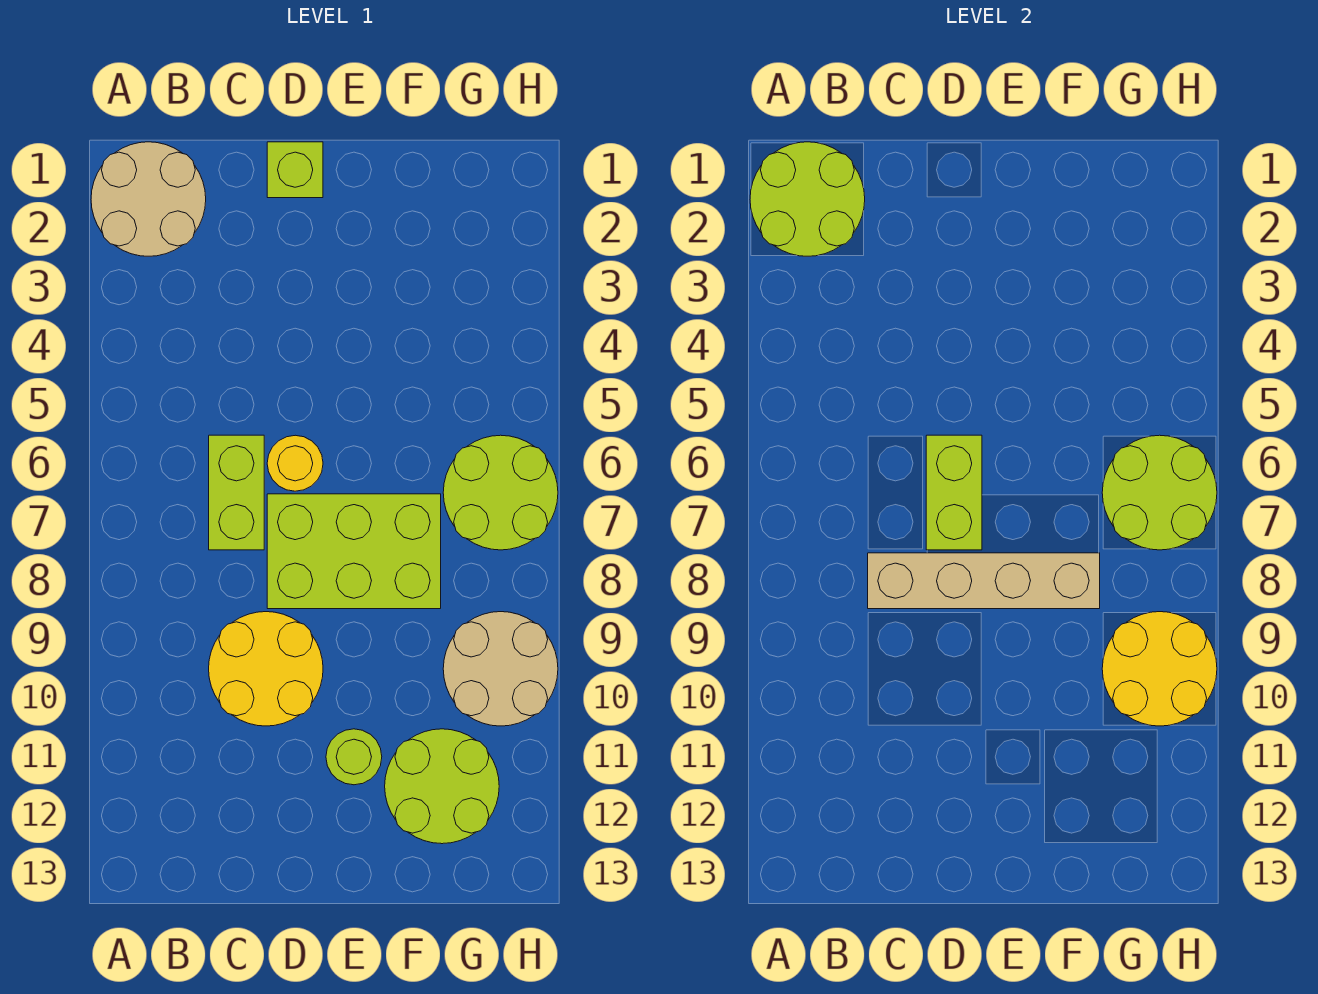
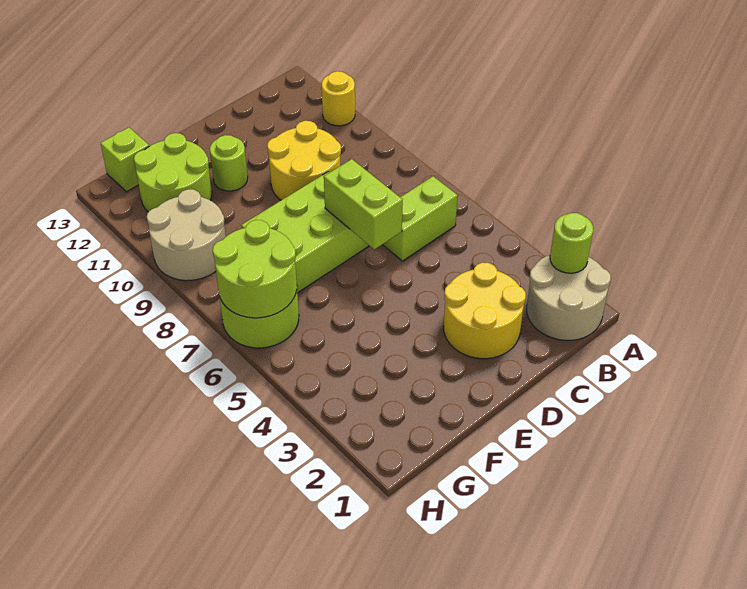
lime 2x2 round brick [750,142,865,256] -> lime 1x1 round brick [550,213,593,273]
lime 1x2 brick [209,435,264,550] -> lime 1x2 brick turned to [382,176,458,261]
tan 1x4 brick [868,553,1100,609] -> none
lime 1x1 brick [267,142,323,198] -> lime 1x1 brick moved to [101,127,149,192]
yellow 1x1 round brick [267,435,323,491] -> yellow 1x1 round brick moved to [322,71,355,126]
yellow 2x2 round brick [1102,612,1217,726] -> yellow 2x2 round brick moved to [443,262,526,359]

